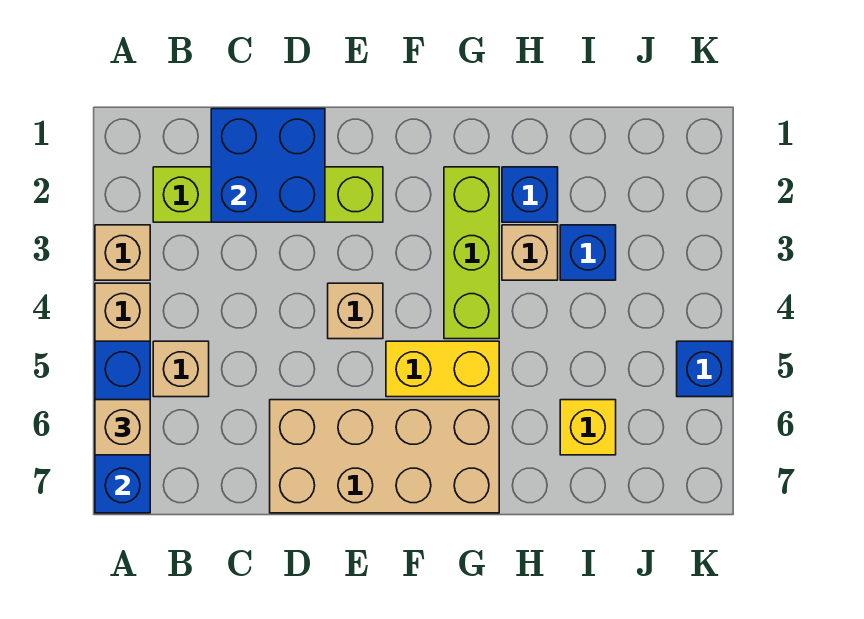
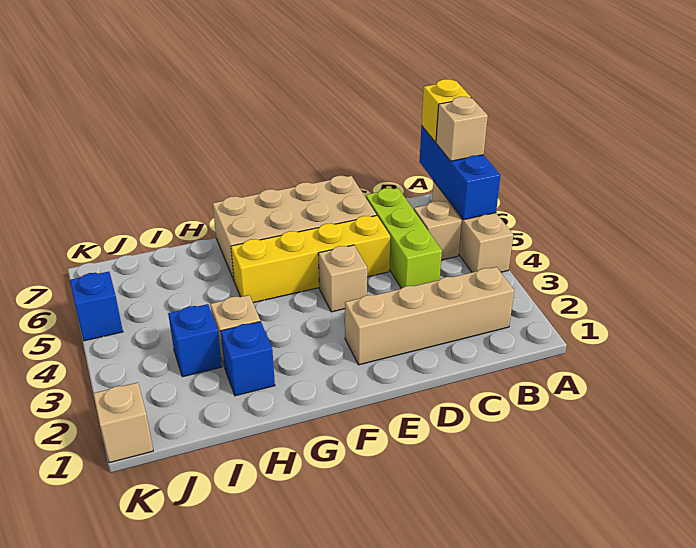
tan 1x1 brick [95,225,150,280] -> tan 1x1 brick moved to [93,382,153,463]
lime 1x4 brick [153,167,383,222] -> tan 1x4 brick [345,267,514,365]
blue 2x2 brick [211,109,325,222] -> none
yellow 1x2 brick [386,341,499,397] -> yellow 1x4 brick [231,215,390,303]
lime 1x3 brick [444,167,499,339] -> lime 1x3 brick moved to [366,188,442,288]
yellow 1x1 brick [560,400,616,455] -> yellow 1x1 brick moved to [422,79,471,142]

